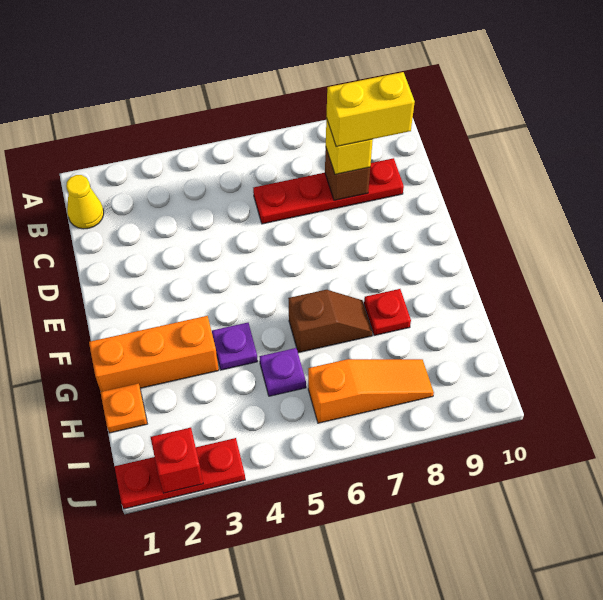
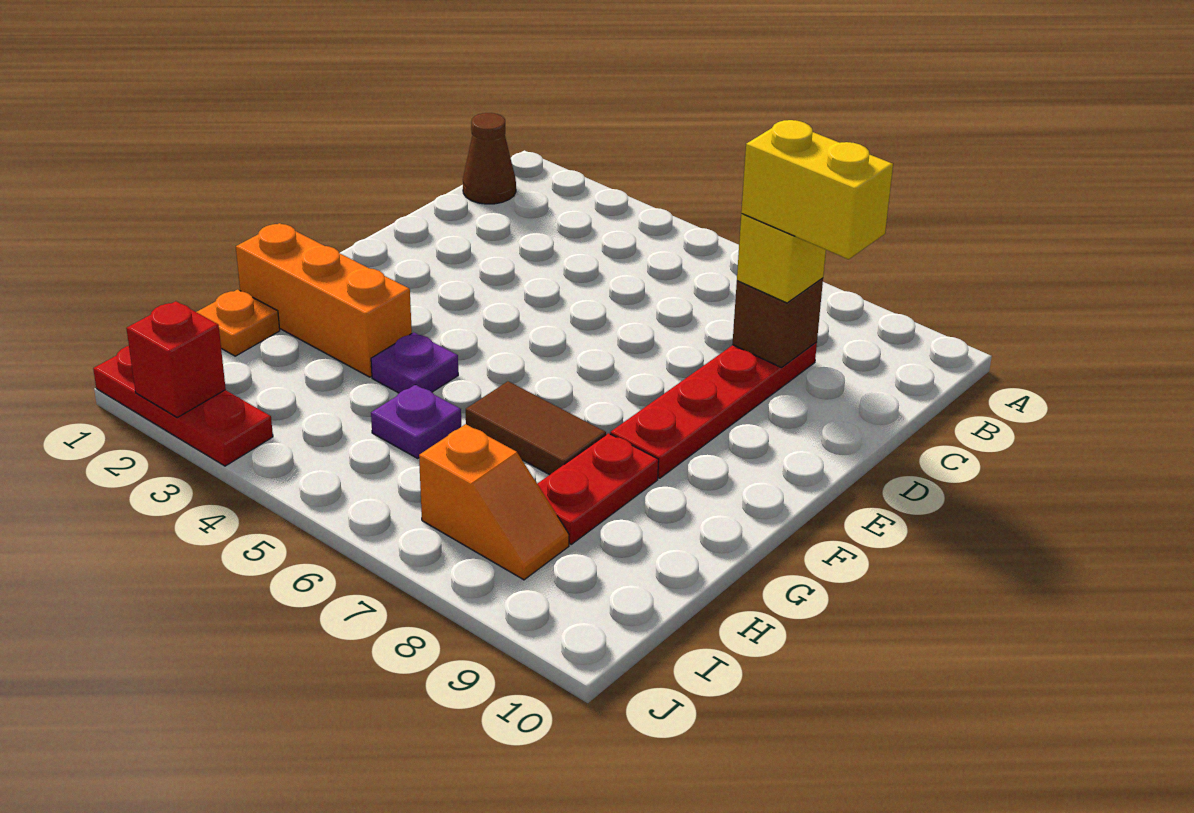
yellow 1x1 cone [66,175,104,229] -> brown 1x1 cone [463,113,516,204]
red 1x4 plate [253,158,404,224] -> red 1x4 plate turned to [610,342,817,478]
brown 1x2 slope [288,290,373,353] -> brown 1x2 tile [466,381,606,475]
red 1x1 plate [364,289,411,336] -> red 1x2 plate [537,433,659,544]
orange 1x3 slope [308,359,434,423] -> orange 1x2 slope [419,424,569,580]

